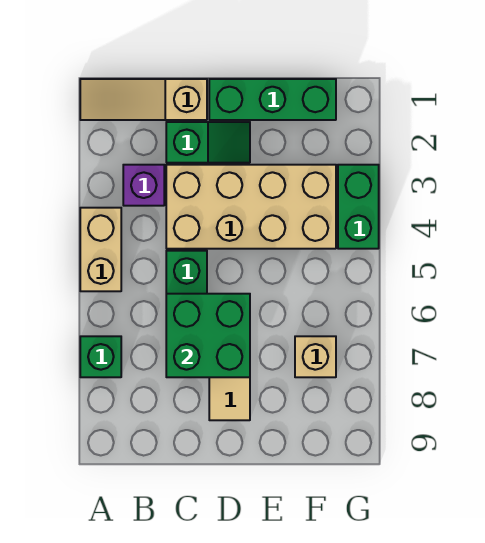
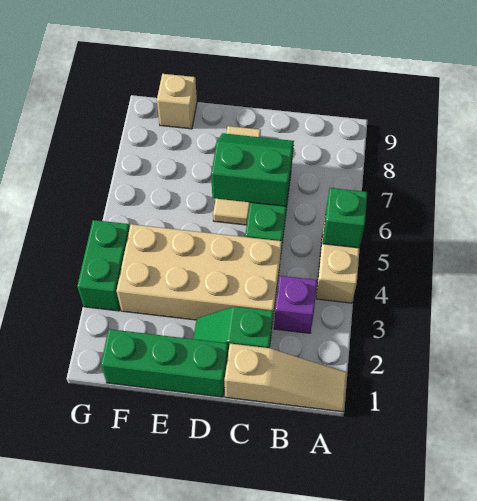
green 1x1 brick [80,336,121,377] -> green 1x1 brick moved to [323,188,367,248]
green 2x2 brick [166,294,250,377] -> green 2x2 slope [211,133,294,206]
tan 1x1 brick [295,336,336,377] -> tan 1x1 brick moved to [157,74,197,129]

